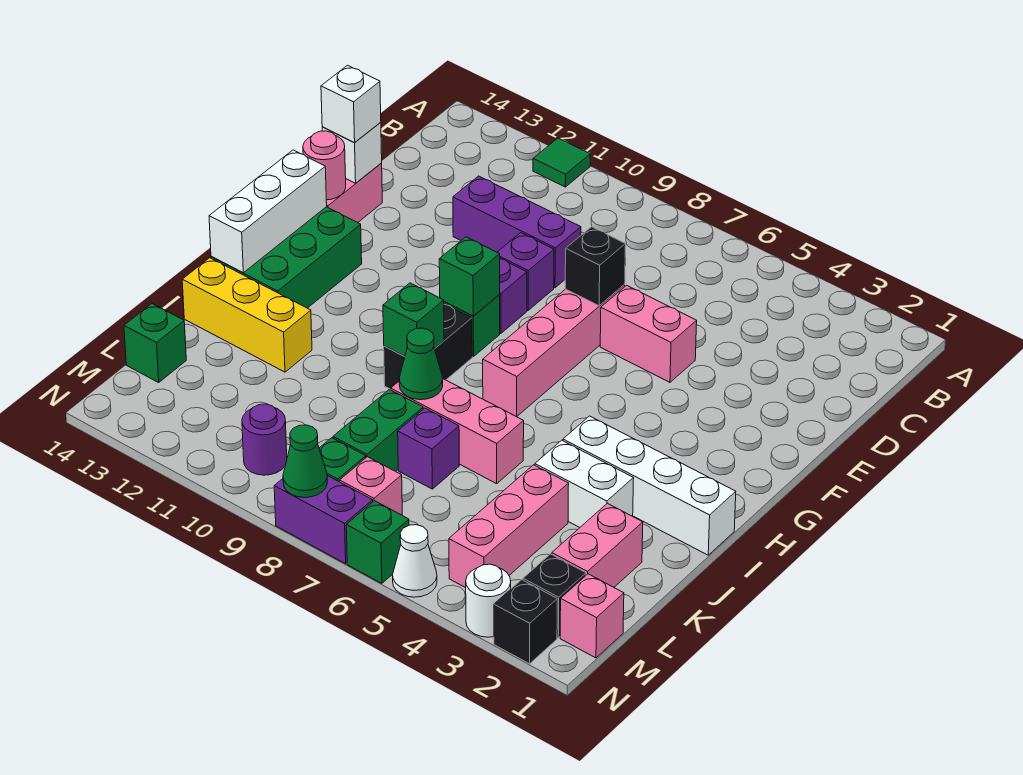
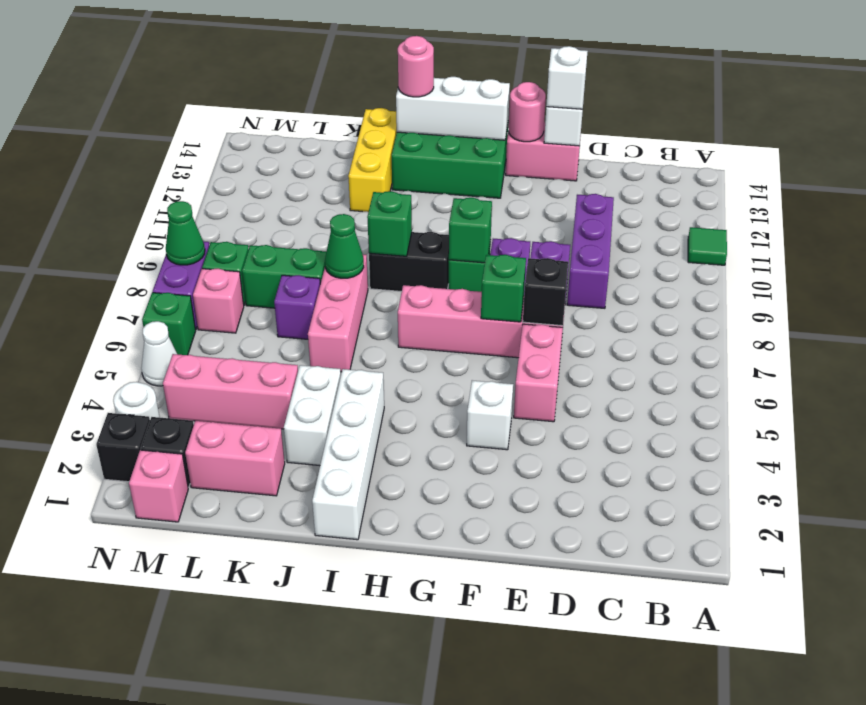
none -> white 1x1 brick [467,380,513,450]
none -> pink 1x1 round brick [398,36,434,97]
green 1x1 brick [124,304,186,382] -> green 1x1 brick moved to [481,255,526,322]
purple 1x1 round brick [242,404,287,475] -> none

